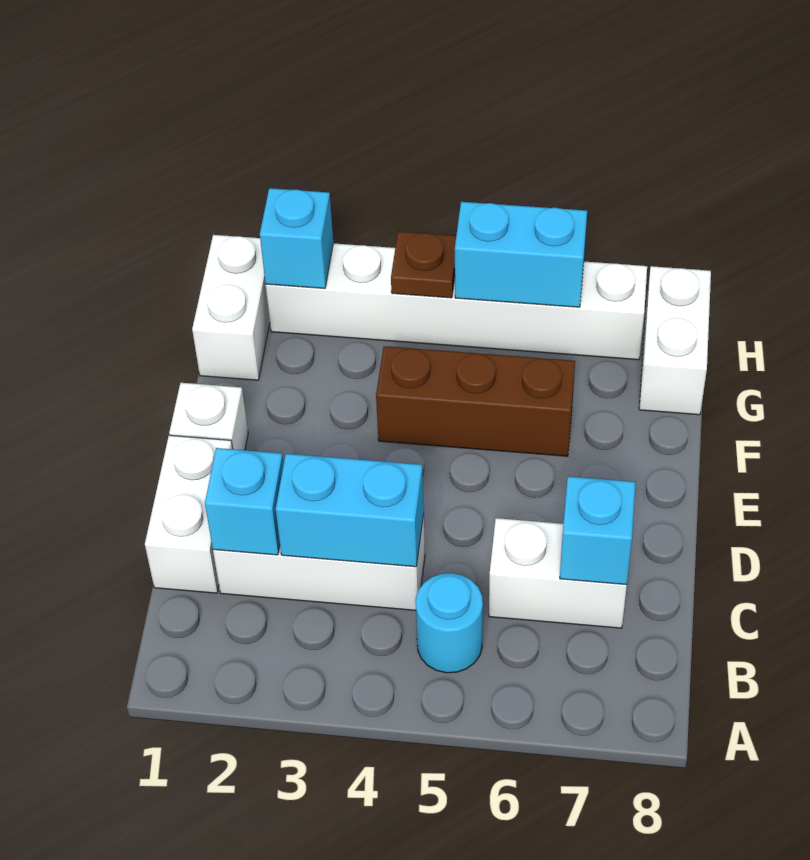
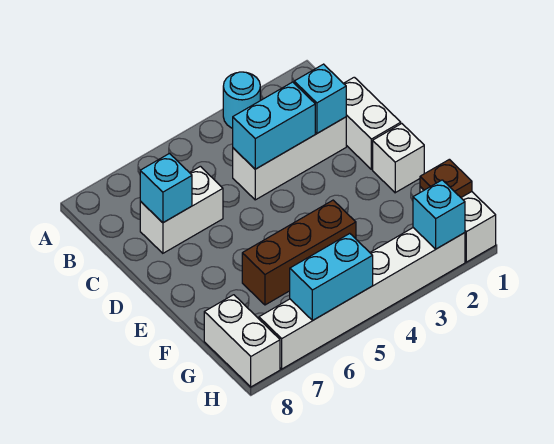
cyan 1x1 round brick [416,573,483,673] -> cyan 1x1 round brick moved to [223,72,260,128]
brown 1x1 plate [391,231,456,298] -> brown 1x1 plate moved to [420,159,472,197]

